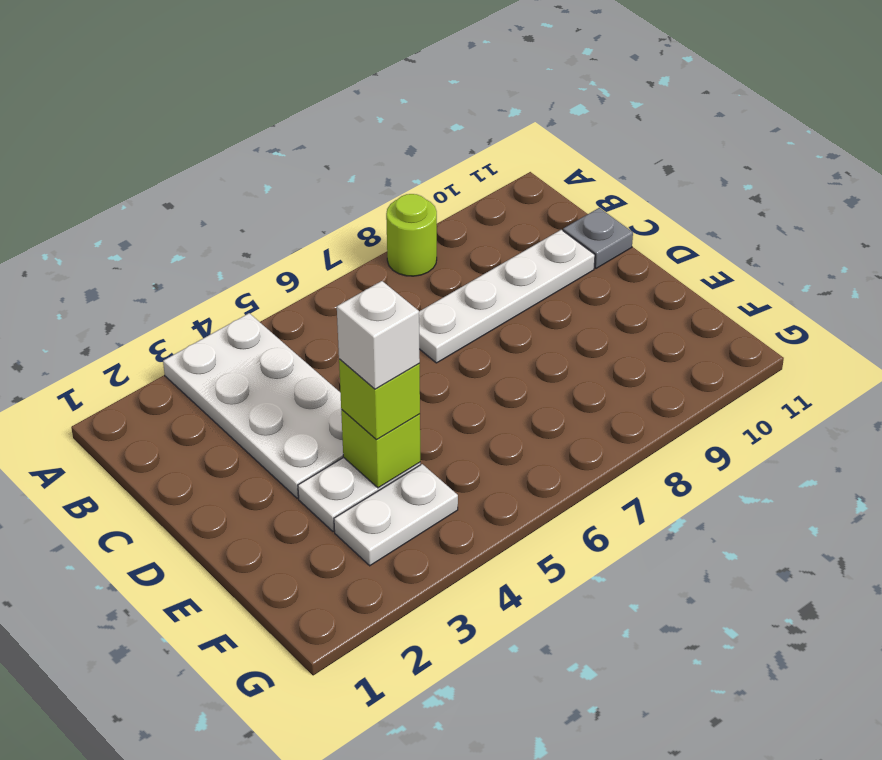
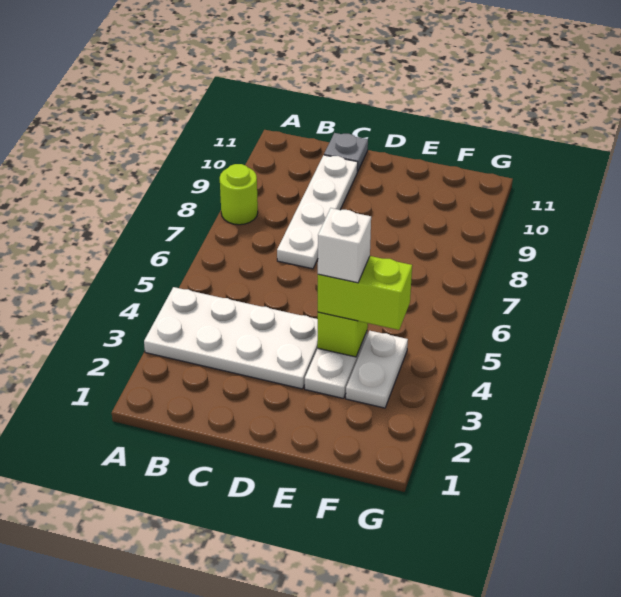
lime 1x1 brick [339,359,420,440] -> lime 1x2 brick [318,256,412,330]

